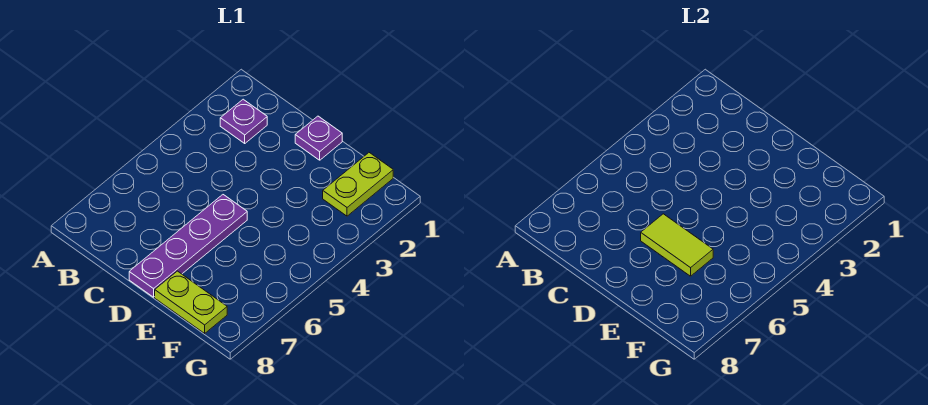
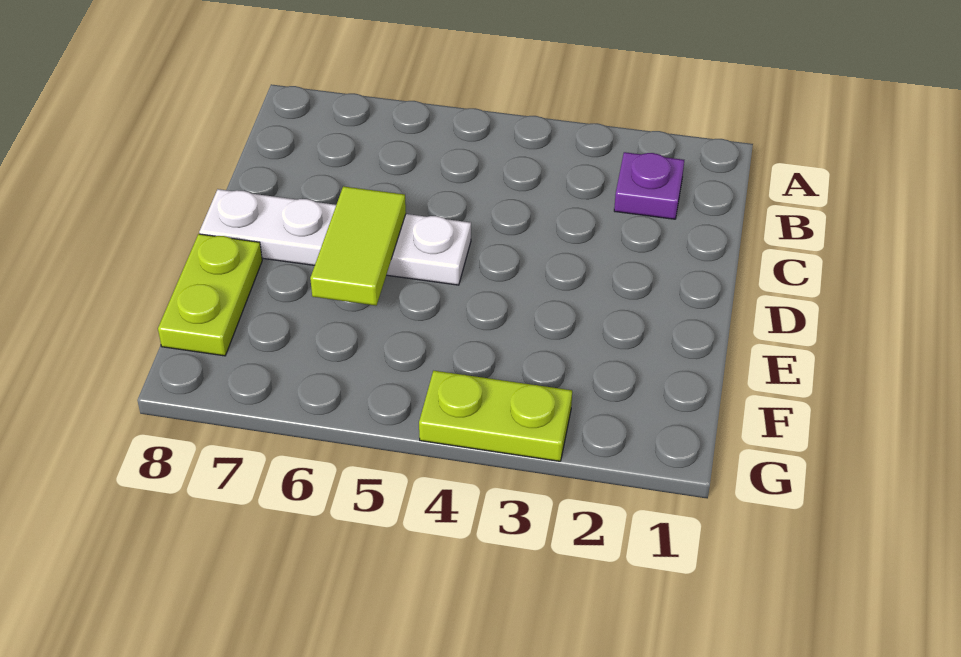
purple 1x1 plate [295,116,342,160] -> none
purple 1x4 plate [129,195,247,297] -> white 1x4 plate [199,189,471,285]
lime 1x2 plate [323,153,393,216] -> lime 1x2 plate moved to [419,371,572,461]

